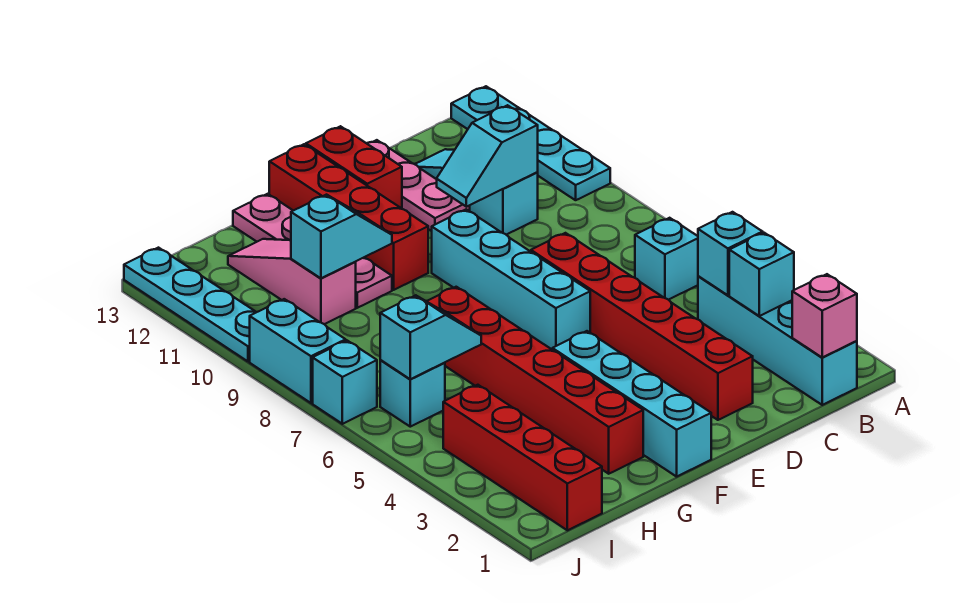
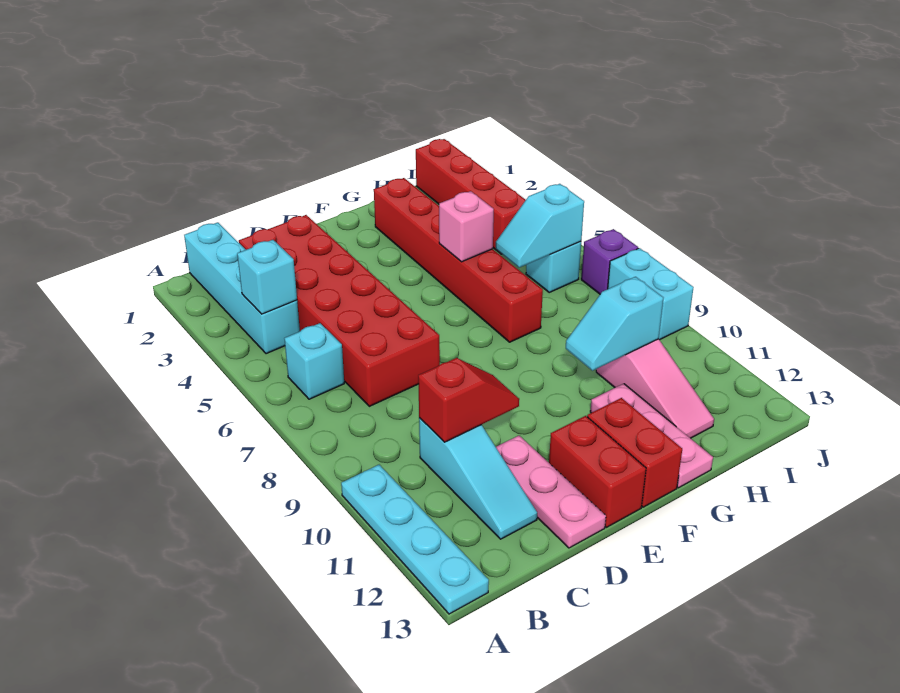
pink 1x1 brick [792,274,857,357] -> pink 1x1 brick moved to [439,191,494,262]
cyan 1x1 brick [729,233,794,316] -> none
cyan 1x2 slope [437,105,538,207] -> red 1x2 slope [418,358,519,442]
red 1x6 brick [531,233,753,420] -> red 2x6 brick [239,215,440,406]
cyan 1x4 brick [432,209,590,349] -> none
cyan 1x4 brick [552,331,711,477] -> none
red 1x4 brick [269,144,428,290] -> red 1x2 brick [587,398,682,507]
pink 1x4 plate [233,194,392,308] -> pink 1x3 plate [590,384,713,488]
cyan 1x1 brick [313,341,377,424] -> purple 1x1 brick [581,229,638,294]
cyan 1x4 plate [124,248,256,362] -> none

